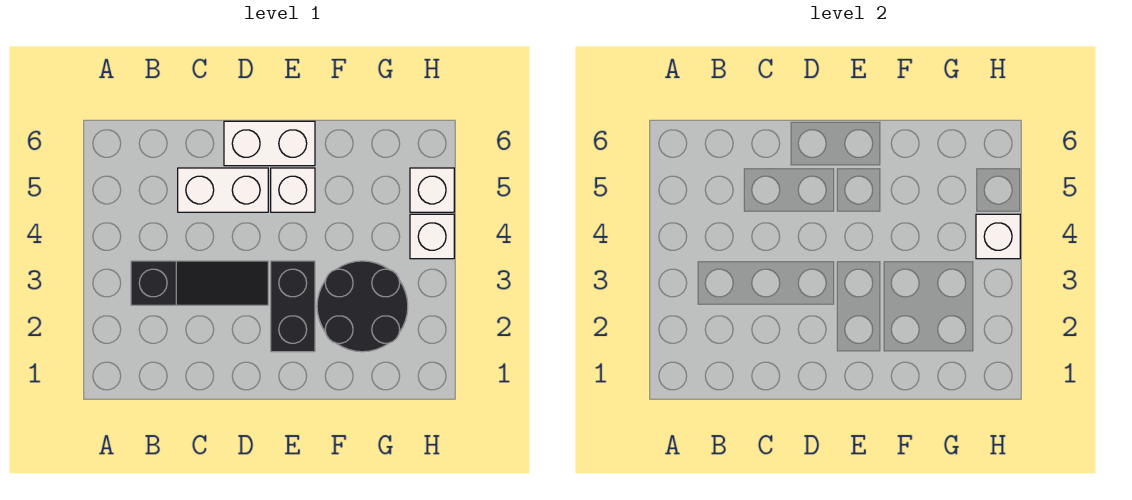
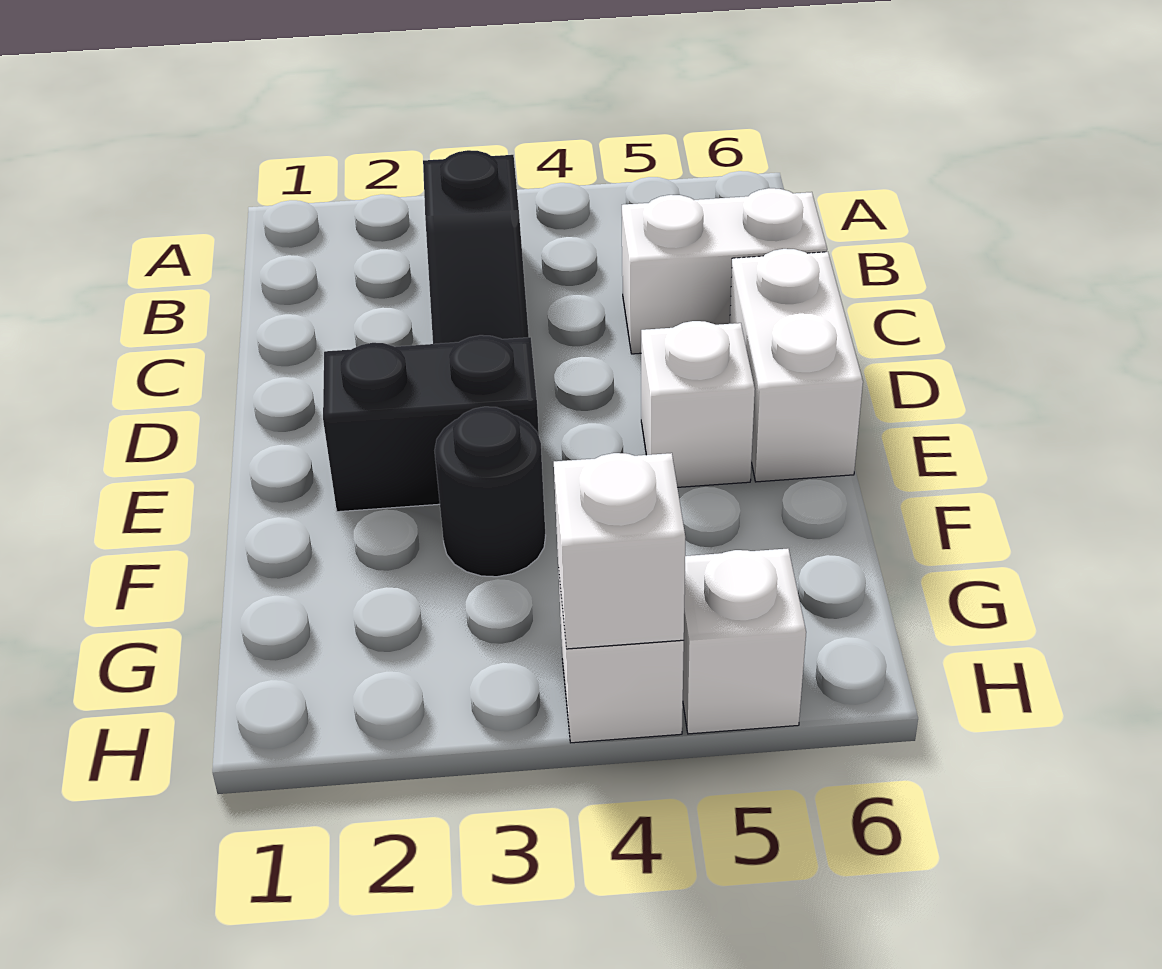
white 1x2 brick [178,168,268,212] -> white 1x2 brick turned to [622,188,827,354]
black 2x2 round brick [317,261,408,352] -> black 1x1 round brick [435,407,546,577]

